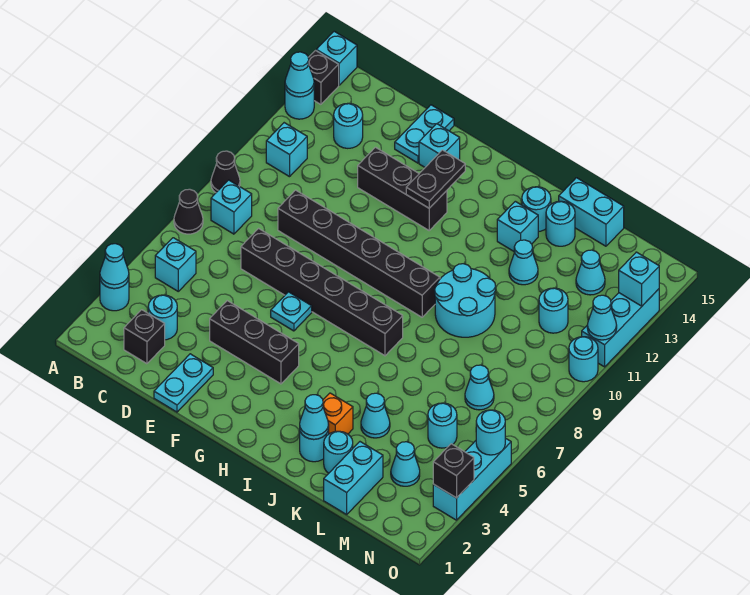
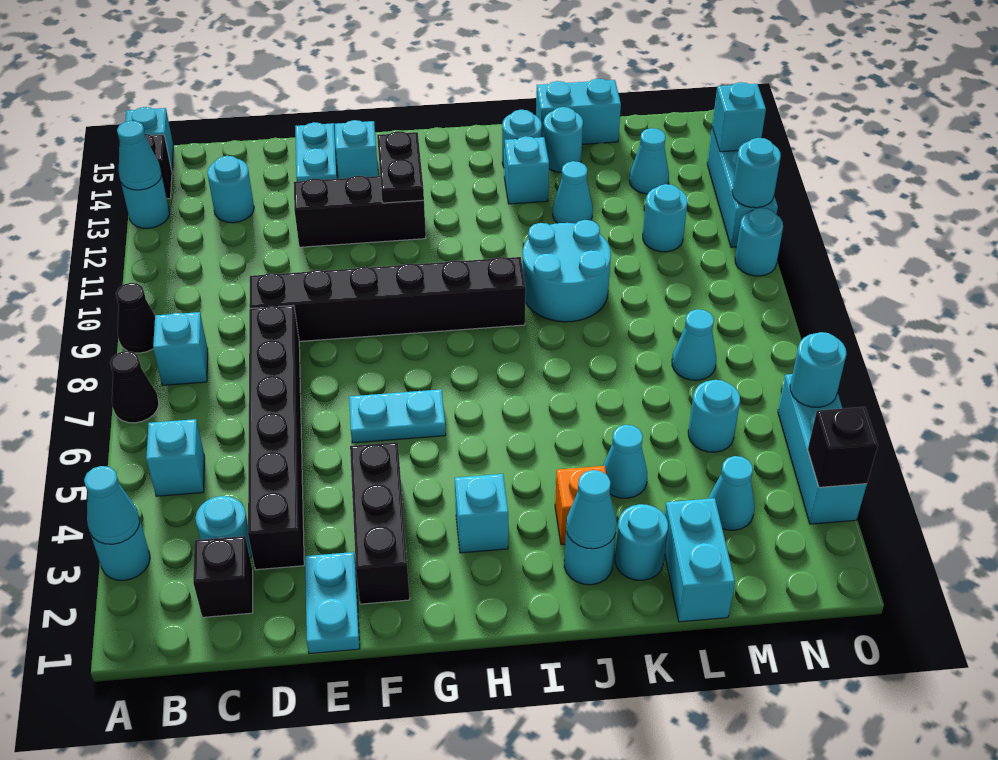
cyan 1x1 brick [266,123,307,177] -> cyan 1x1 brick moved to [455,474,508,553]
black 1x6 brick [241,229,403,356] -> black 1x6 brick turned to [248,305,304,570]
black 1x3 brick [210,301,299,384] -> black 1x3 brick turned to [350,442,410,604]
cyan 1x1 plate [271,292,312,331] -> cyan 1x2 plate [349,389,446,443]
cyan 1x1 cone [587,295,617,340] -> cyan 1x1 round brick [732,138,781,208]

